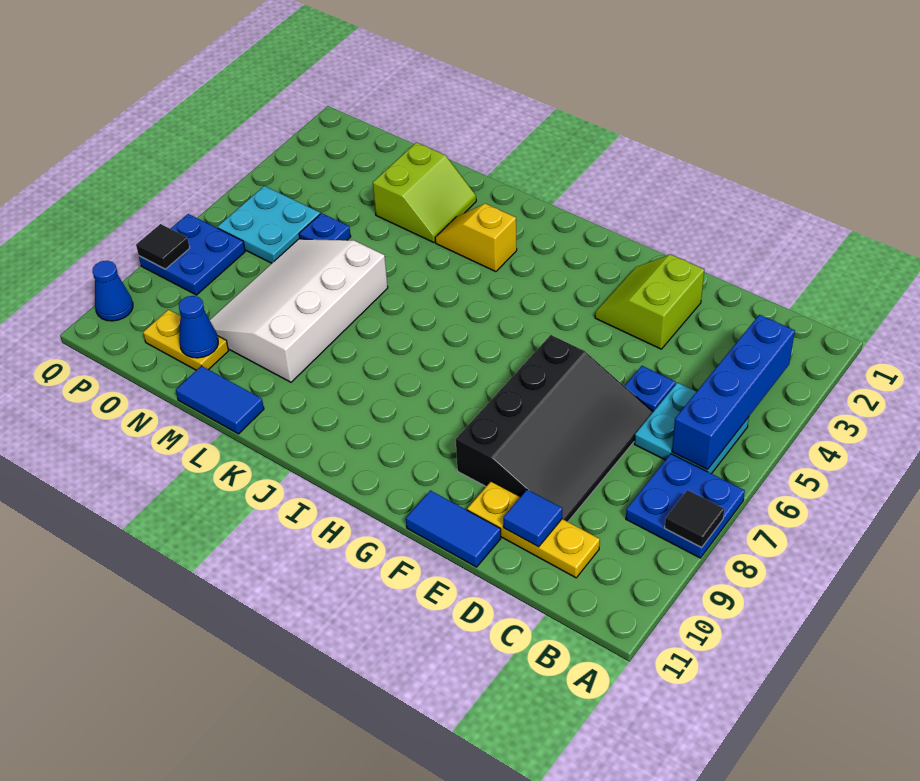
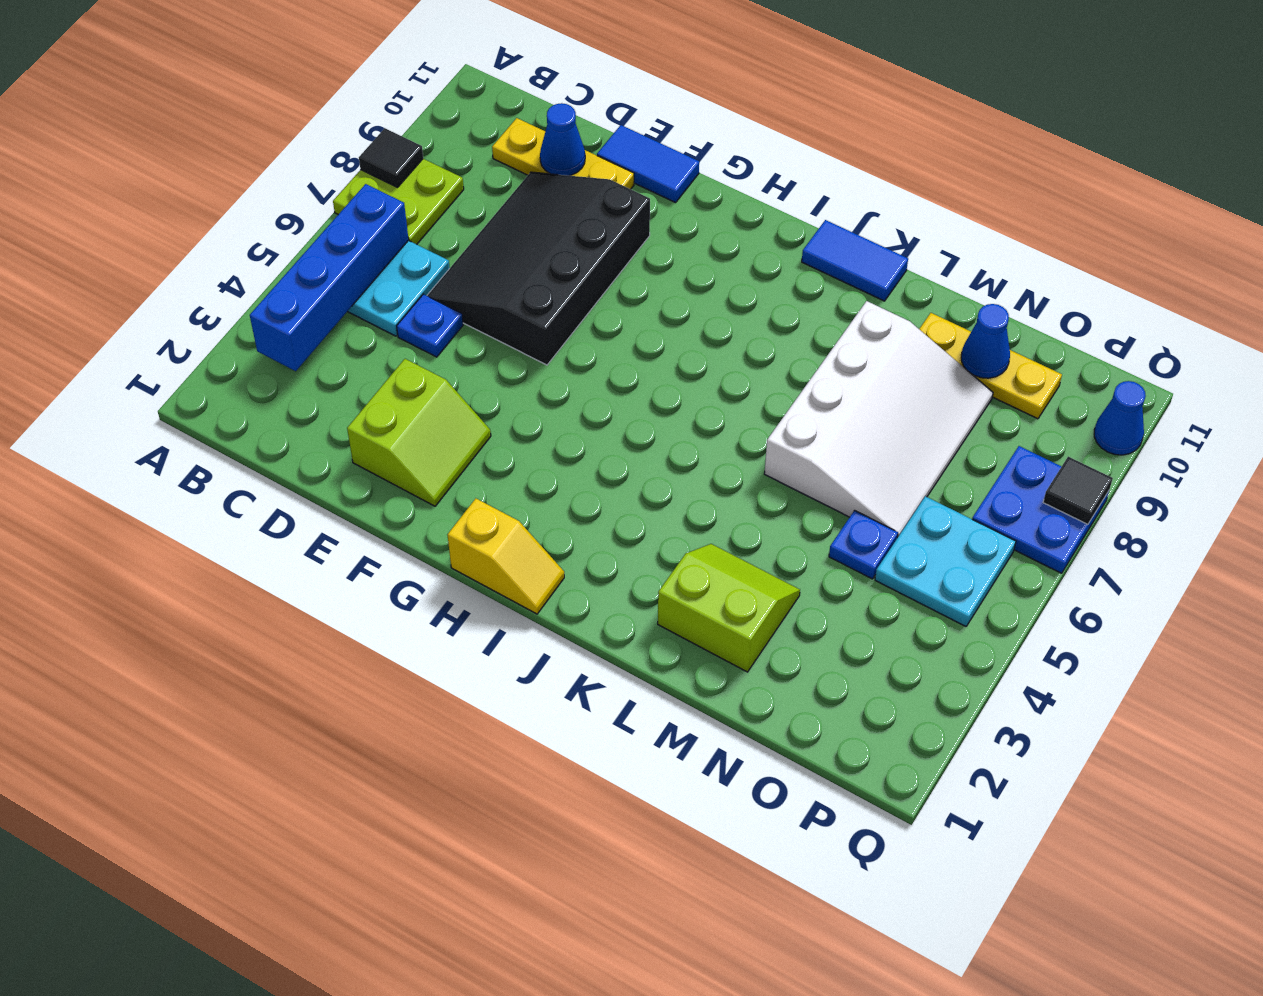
blue 2x2 plate [626,454,745,558] -> lime 2x2 plate [333,159,464,244]
blue 1x1 tile [503,490,562,547] -> blue 1x1 cone [540,103,585,176]
yellow 1x2 slope [435,204,517,272] -> yellow 1x2 slope moved to [448,499,564,614]
lime 2x2 slope [373,142,476,243] -> lime 2x2 slope turned to [658,544,800,672]
blue 1x2 tile [176,366,264,434] -> blue 1x2 tile moved to [802,220,908,301]
yellow 1x2 plate [143,310,228,370] -> yellow 1x3 plate [919,313,1062,419]

